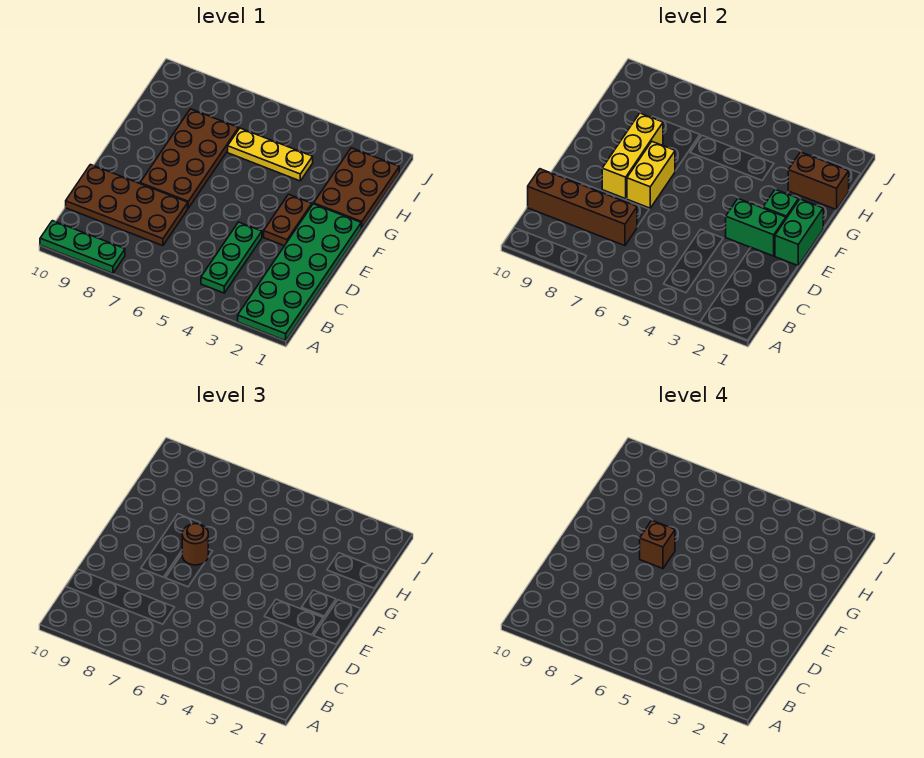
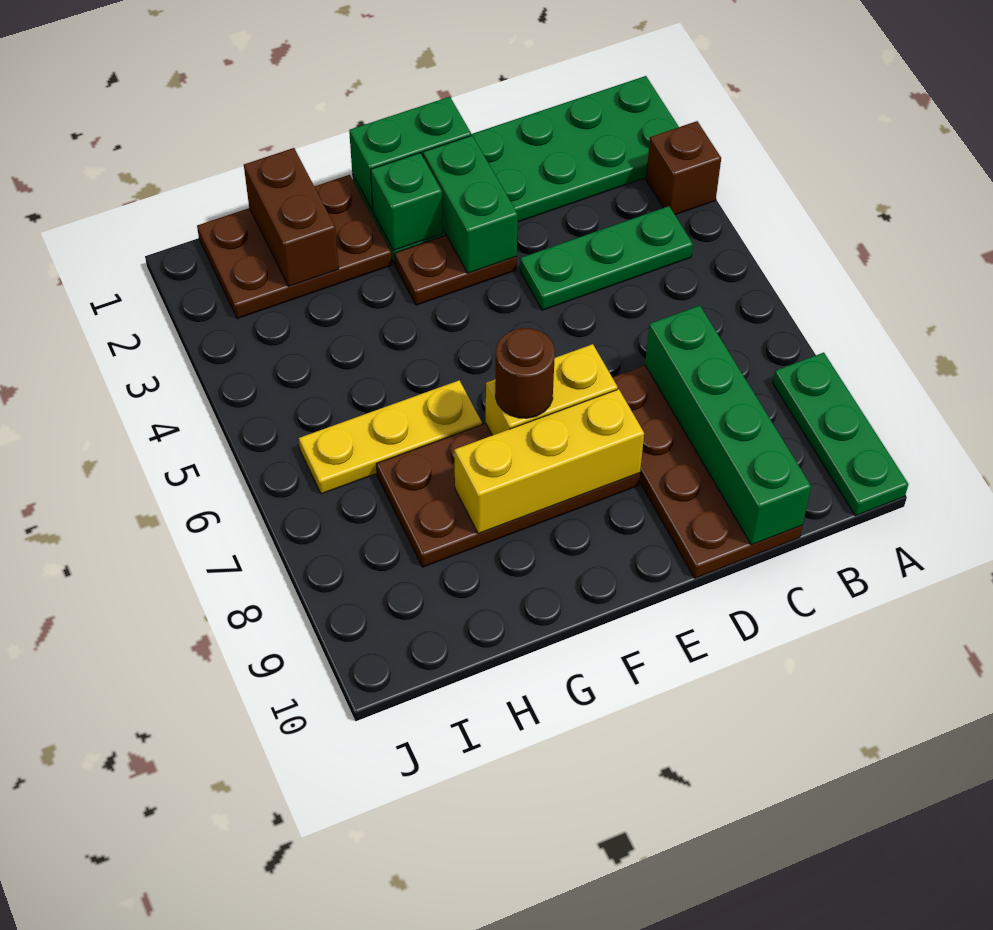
brown 1x4 brick [528,169,637,246] -> green 1x4 brick [645,306,811,545]
brown 1x1 brick [640,520,675,569] -> brown 1x1 brick moved to [646,121,721,215]
yellow 1x3 plate [228,128,313,181] -> yellow 1x3 plate turned to [299,380,482,494]

